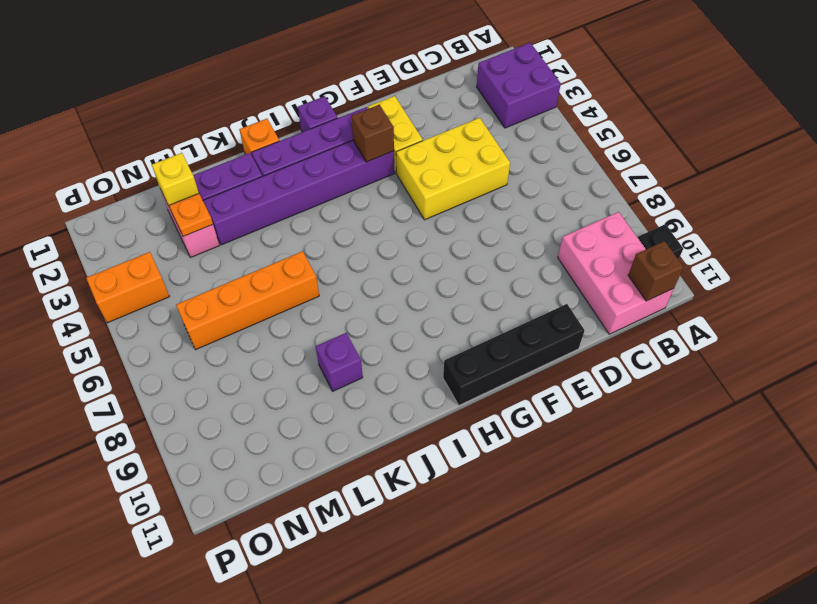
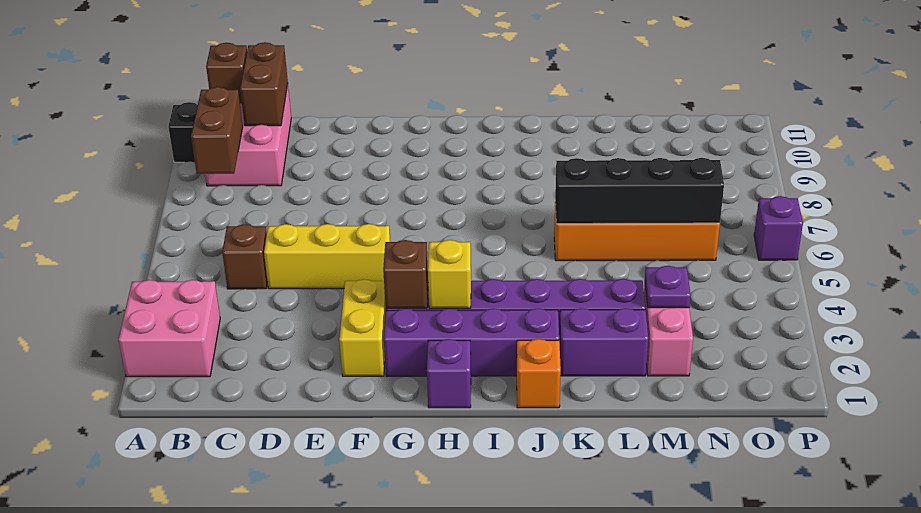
purple 2x2 brick [476,43,561,128] -> pink 2x2 brick [118,280,220,377]
none -> brown 1x2 brick [191,87,243,174]
none -> brown 1x1 brick [222,224,268,289]
none -> brown 1x2 brick [240,42,288,126]
yellow 2x3 brick [396,118,510,220] -> yellow 1x3 brick [264,224,390,289]
black 1x4 brick [443,304,584,405] -> black 1x4 brick moved to [555,158,724,224]
purple 1x1 brick [316,333,363,391] -> purple 1x1 brick moved to [754,196,803,260]
yellow 1x1 brick [152,153,199,208] -> yellow 1x1 brick moved to [428,240,471,308]
orange 1x1 plate [169,194,213,237] -> purple 1x1 plate [645,266,691,308]
orange 1x2 brick [86,252,170,323] -> none

